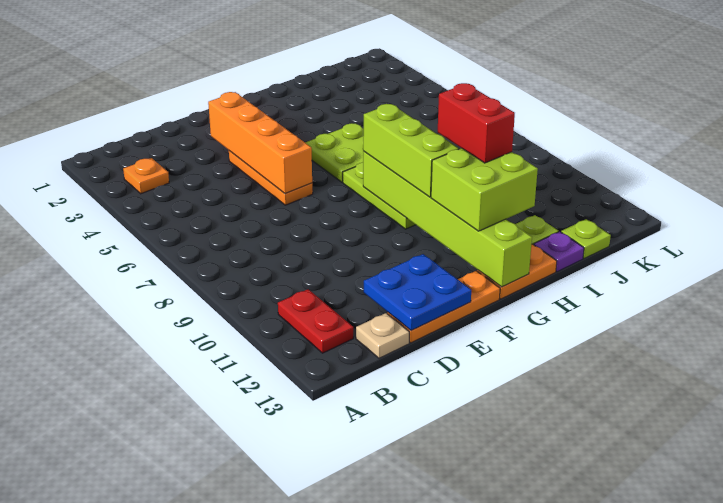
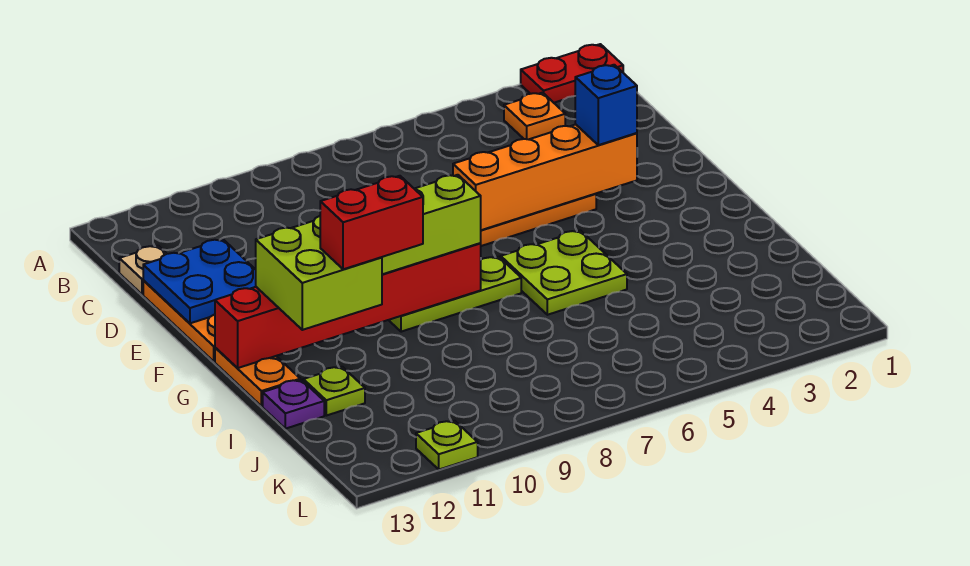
red 1x2 plate [278,289,353,353] -> red 1x2 plate moved to [521,44,623,103]
none -> blue 1x1 brick [575,65,637,145]
lime 1x6 brick [363,151,532,287] -> red 1x6 brick [215,243,481,368]
lime 1x1 plate [561,219,611,258] -> lime 1x1 plate moved to [416,421,478,469]

